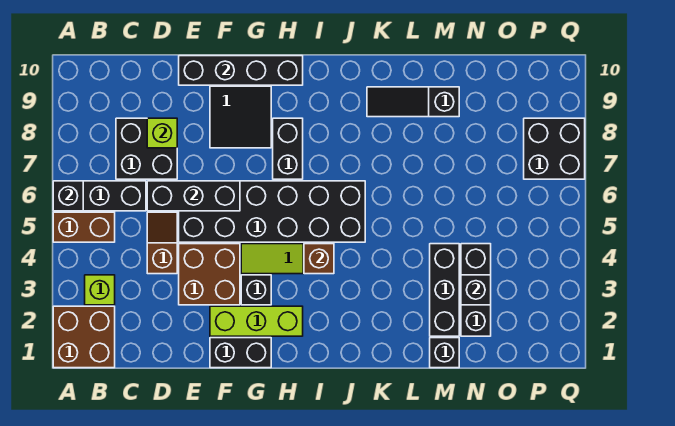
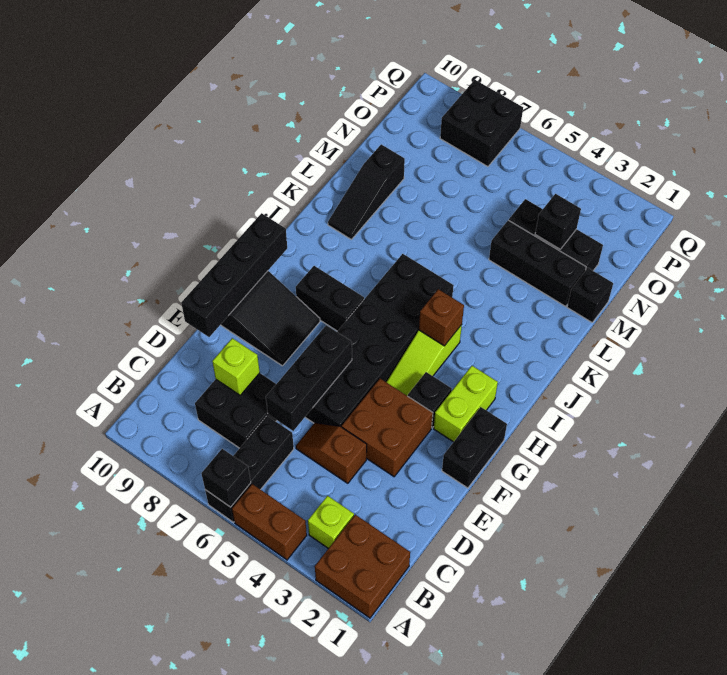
brown 1x2 brick [53,212,115,242] -> brown 1x2 brick turned to [232,484,307,560]
lime 1x3 brick [210,306,303,336] -> lime 1x2 brick [434,366,498,442]

